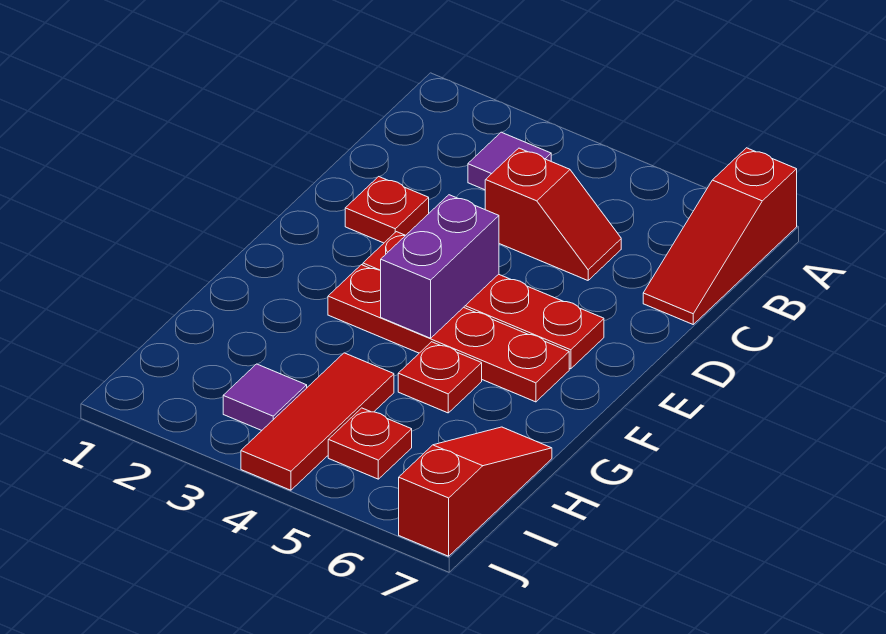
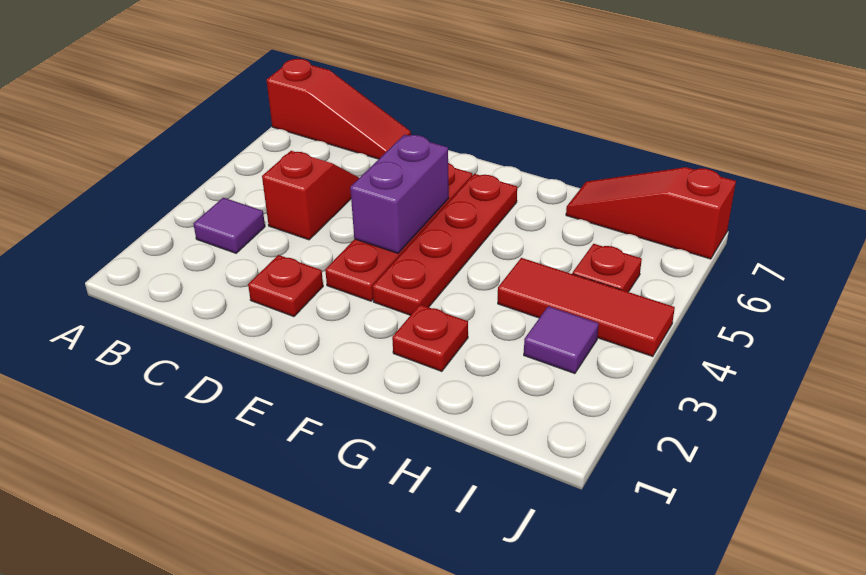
purple 1x2 brick [380,195,499,338] -> purple 1x2 brick turned to [350,135,449,253]
red 1x1 plate [398,342,482,413] -> red 1x1 plate moved to [392,305,468,371]

